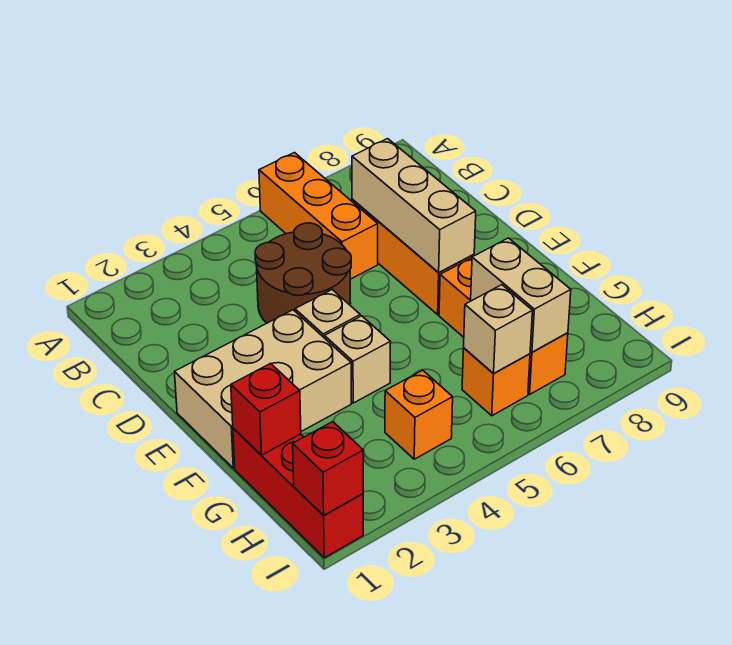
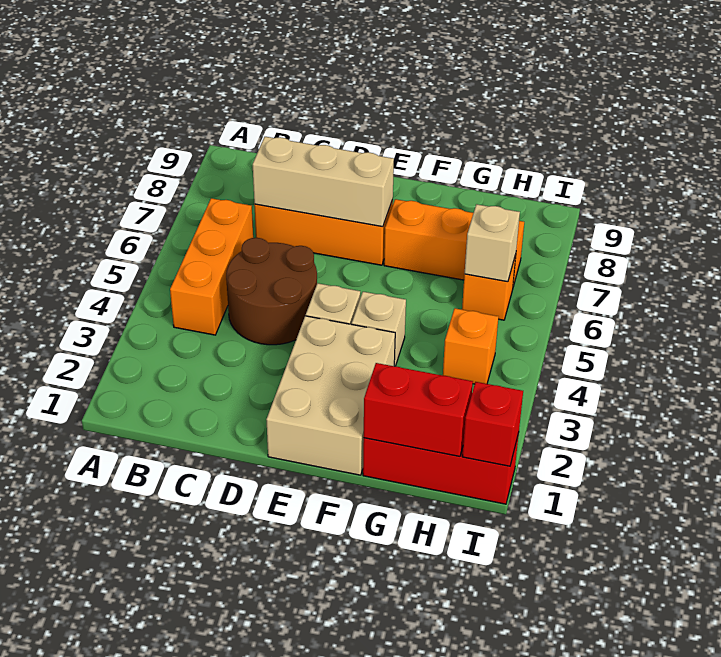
orange 1x3 brick [259,153,378,279] -> orange 1x3 brick turned to [170,198,253,335]
red 1x1 brick [231,363,301,455] -> red 1x2 brick [364,363,473,456]
tan 1x2 brick [471,238,571,352] -> none

